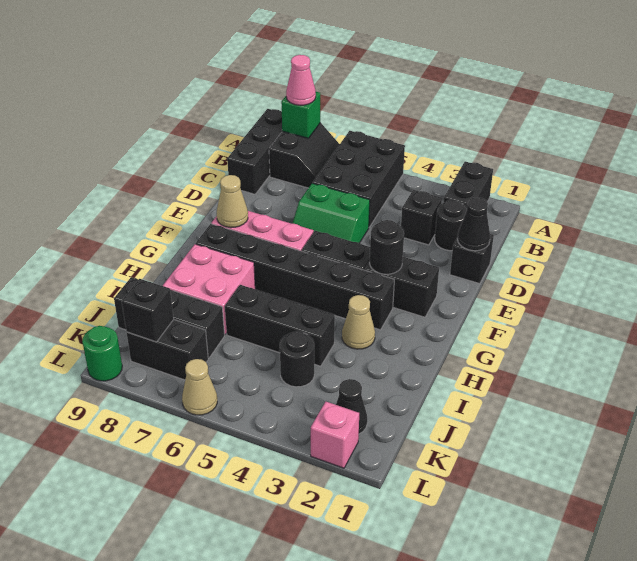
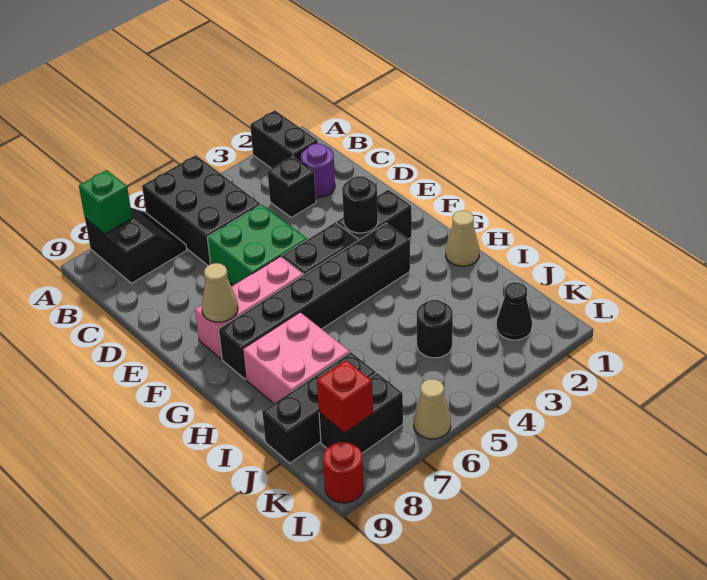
pink 1x1 cone [286,55,316,105] -> none
black 1x3 brick [227,109,282,194] -> none
black 1x1 round brick [435,200,467,251] -> purple 1x1 round brick [301,144,335,197]
black 1x1 brick [450,234,494,284] -> none
black 1x1 cone [457,197,490,251] -> none
green 2x2 slope [292,183,370,243] -> green 2x2 brick [207,205,307,285]
tan 1x1 cone [342,295,375,349] -> tan 1x1 cone moved to [446,211,479,266]
black 1x3 brick [225,285,335,366] -> none
black 1x1 brick [122,279,174,342] -> red 1x1 brick [317,360,373,433]
pink 1x1 brick [311,402,359,468] -> none
green 1x1 round brick [82,326,122,381] -> red 1x1 round brick [323,442,363,503]

